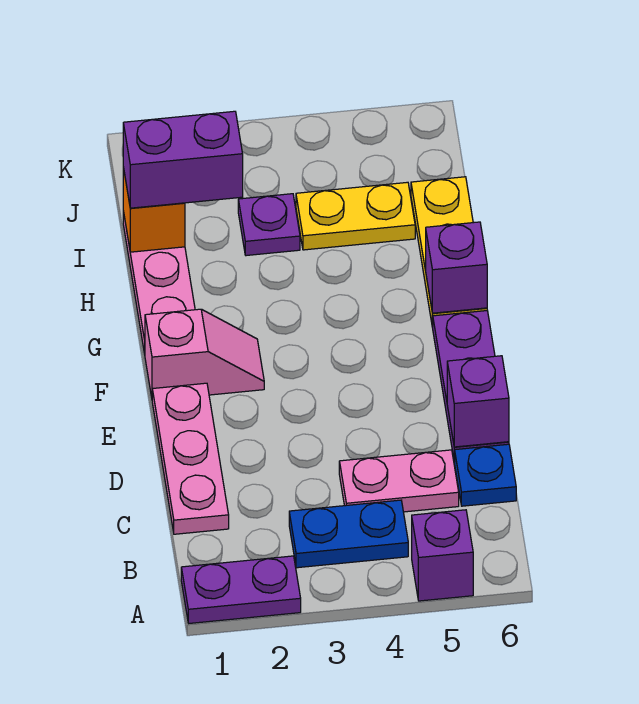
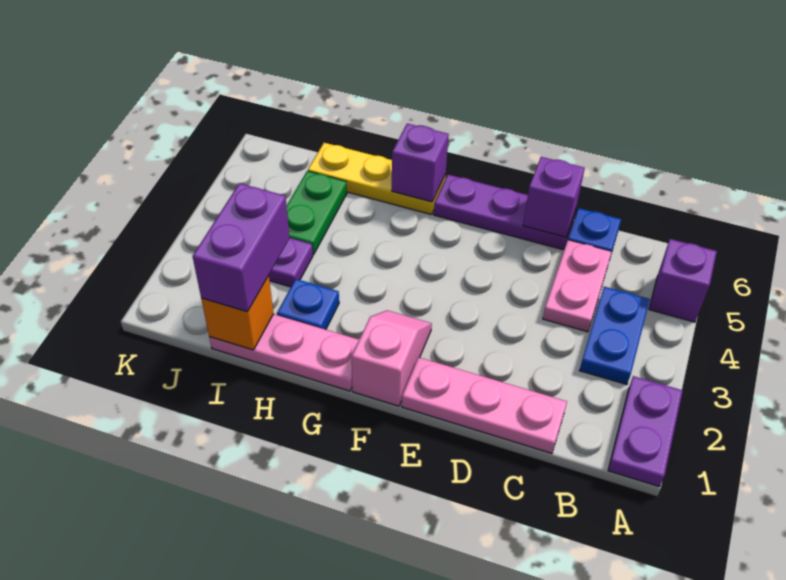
none -> blue 1x1 plate [277,279,339,330]
yellow 1x2 plate [296,182,415,250] -> green 1x2 plate [286,171,347,254]

